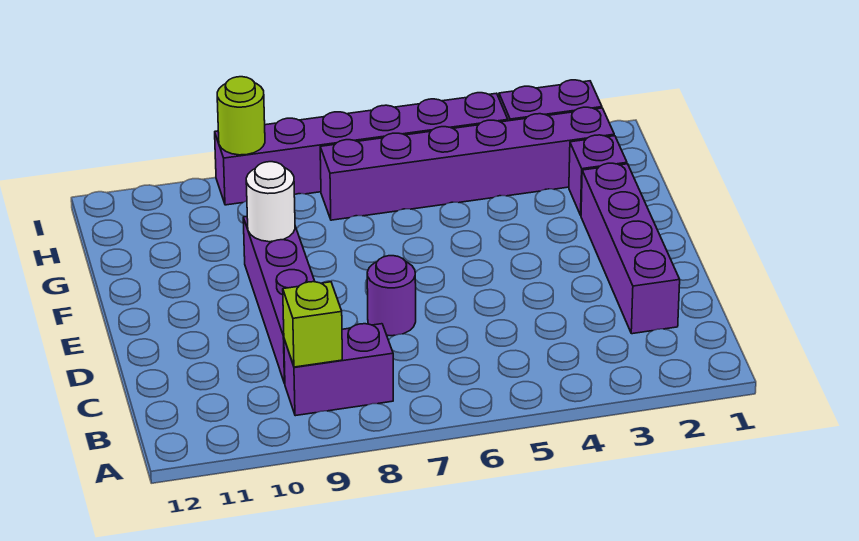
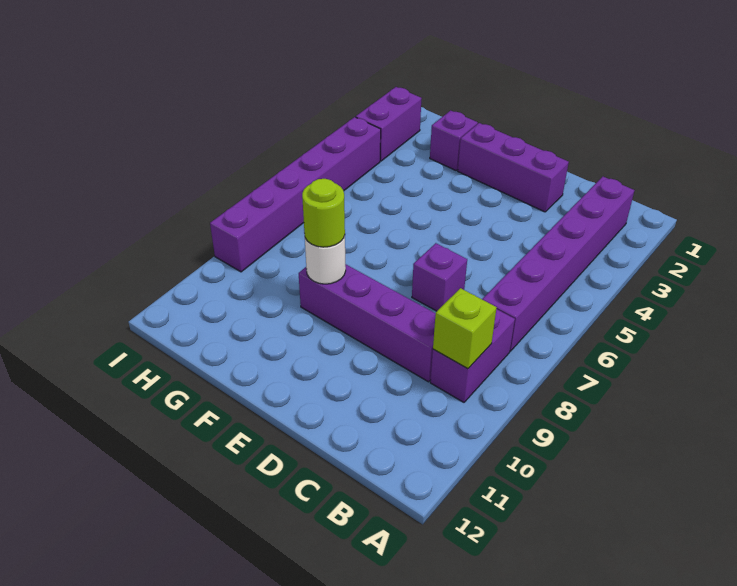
purple 1x4 brick [581,163,680,334] -> purple 1x3 brick [458,123,569,212]
purple 1x1 round brick [367,256,416,336] -> purple 1x1 brick [412,243,467,311]
purple 1x6 brick [320,107,614,220] -> purple 1x6 brick moved to [482,177,634,351]
lime 1x1 round brick [217,77,265,155] -> lime 1x1 round brick moved to [302,179,345,247]

